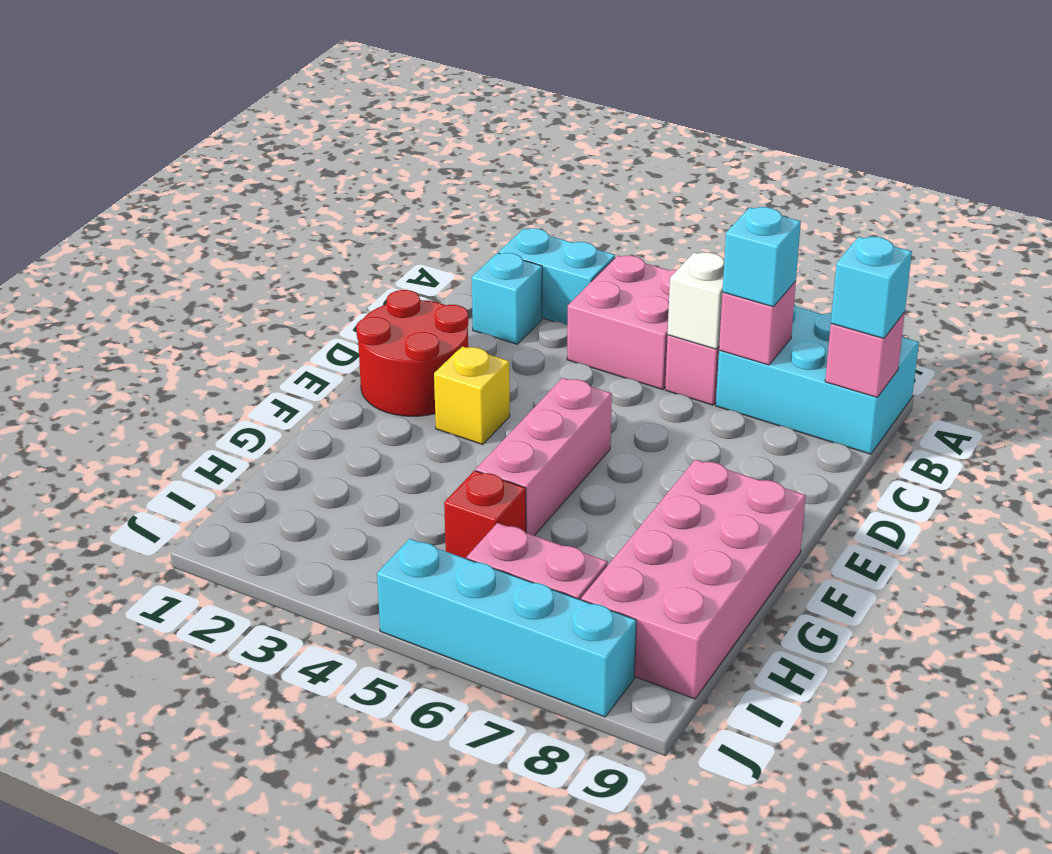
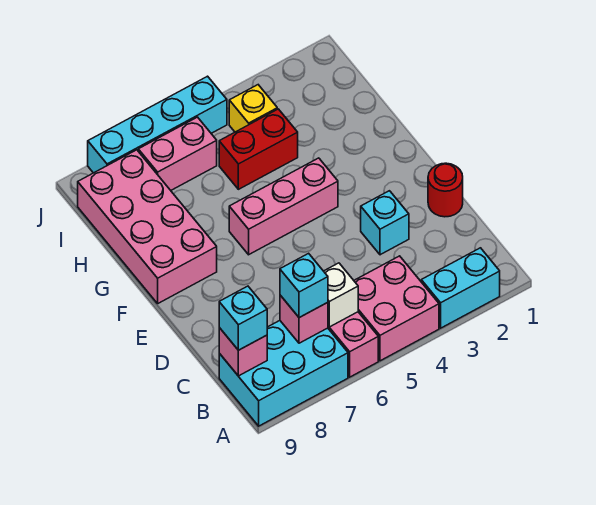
cyan 1x1 brick [472,253,542,344] -> cyan 1x1 brick moved to [361,191,409,255]
red 2x2 round brick [356,290,468,416] -> red 1x1 round brick [428,163,463,217]
yellow 1x1 brick [434,346,510,444] -> yellow 1x1 brick moved to [229,85,277,132]
pink 1x3 brick [476,378,612,536] -> pink 1x3 brick turned to [229,158,338,255]
red 1x1 brick [444,471,526,559] -> red 1x2 brick [219,109,298,189]

